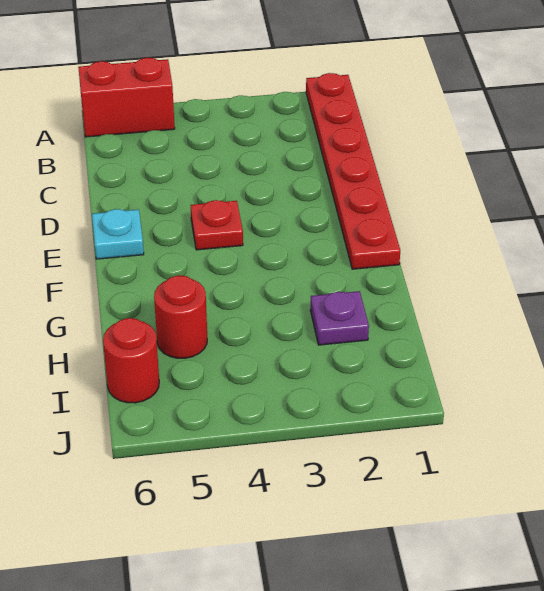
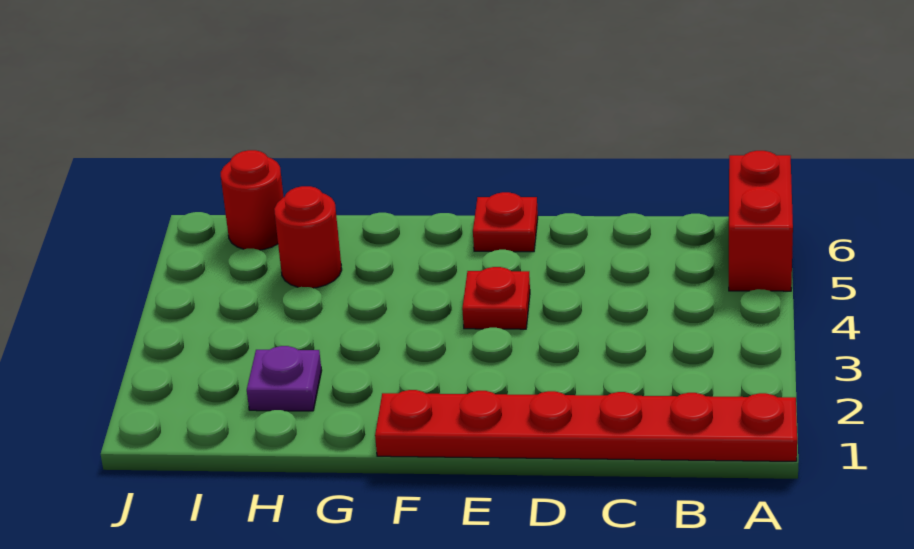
cyan 1x1 plate [92,209,144,259] -> red 1x1 plate [473,192,538,252]

